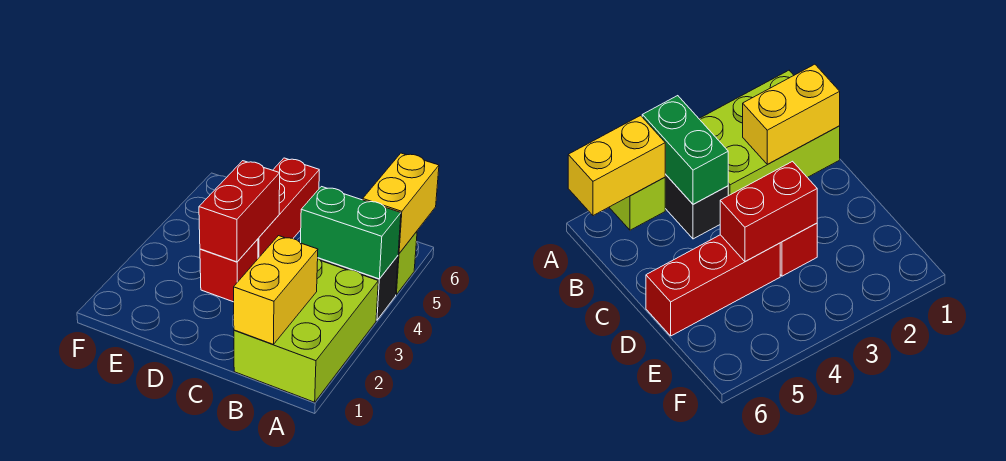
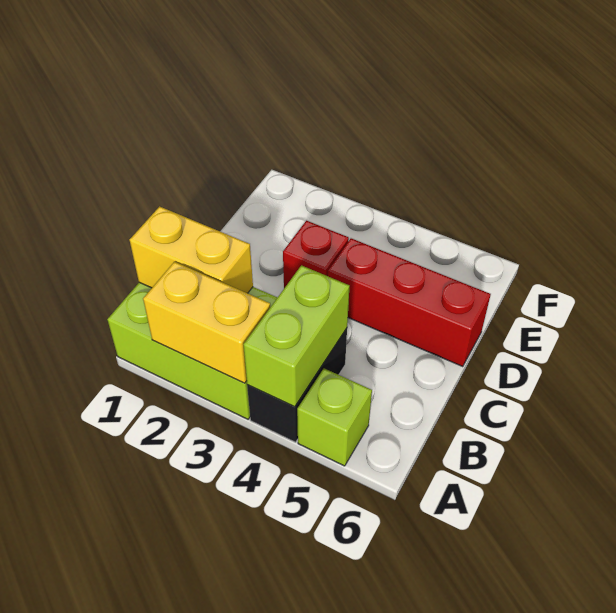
green 1x2 brick [301,187,401,279] -> lime 1x2 brick [243,265,350,407]
yellow 1x2 brick [363,153,439,254] -> yellow 1x2 brick moved to [143,262,270,383]
red 1x2 brick [199,161,280,262] -> none

